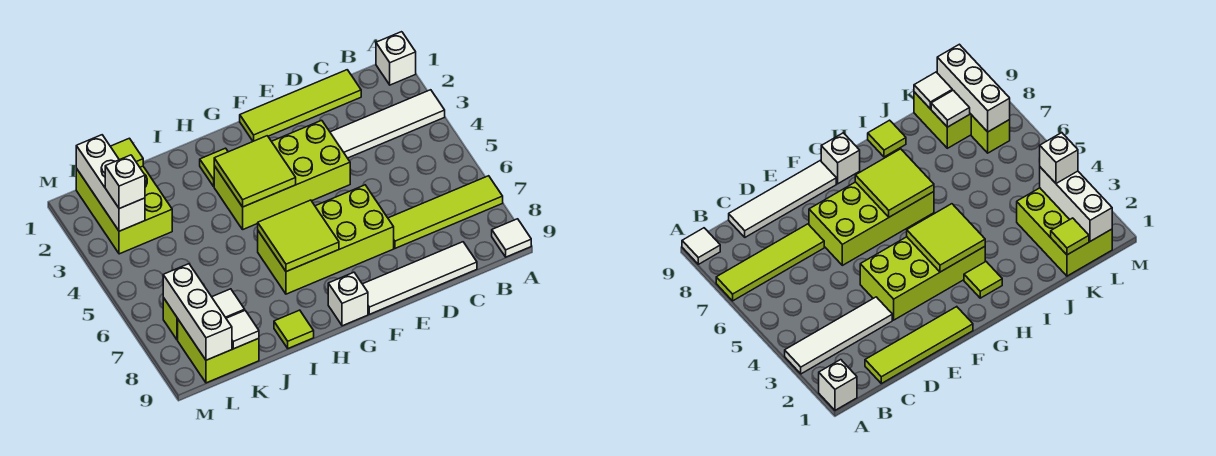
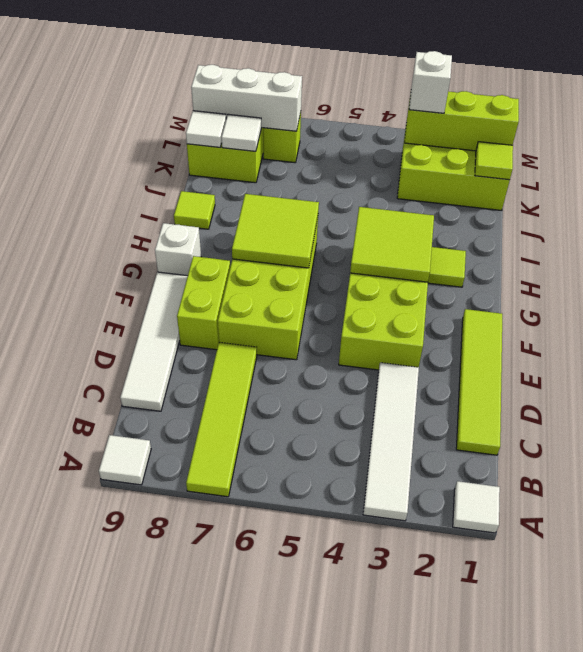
white 1x1 brick [376,32,416,85] -> white 1x1 tile [453,481,500,533]
none -> lime 1x2 brick [177,256,230,350]
white 1x3 brick [76,135,145,231] -> lime 1x3 brick [404,91,519,151]

